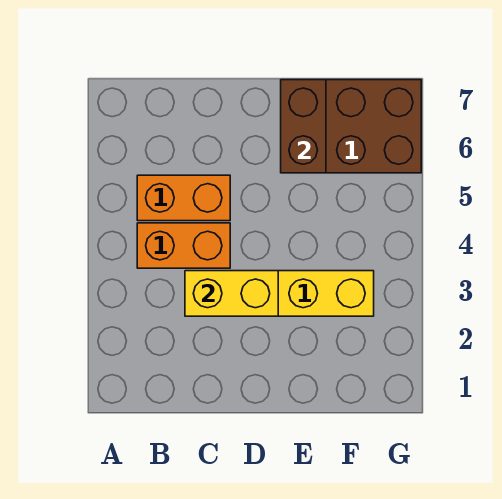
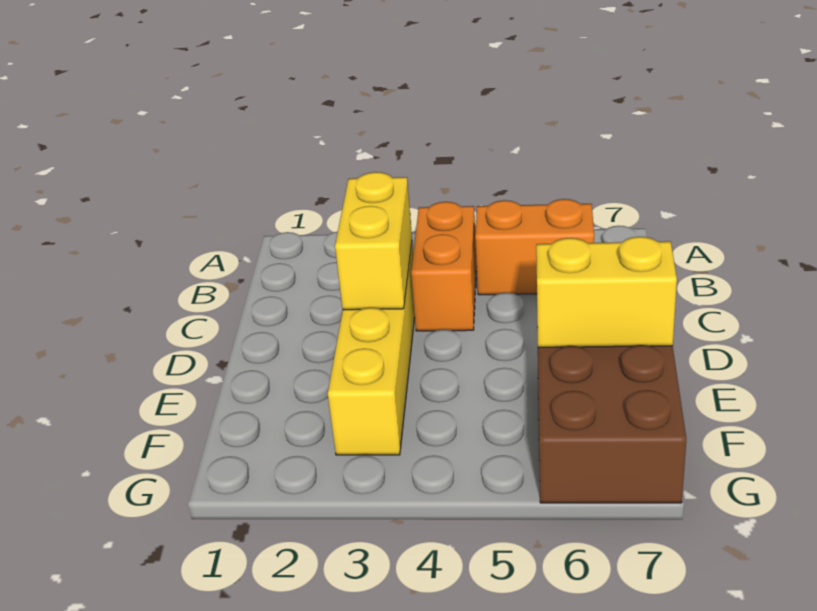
orange 1x2 brick [137,175,230,221] -> orange 1x2 brick turned to [475,199,594,295]
brown 1x2 brick [281,80,326,173] -> yellow 1x2 brick [536,237,677,347]

